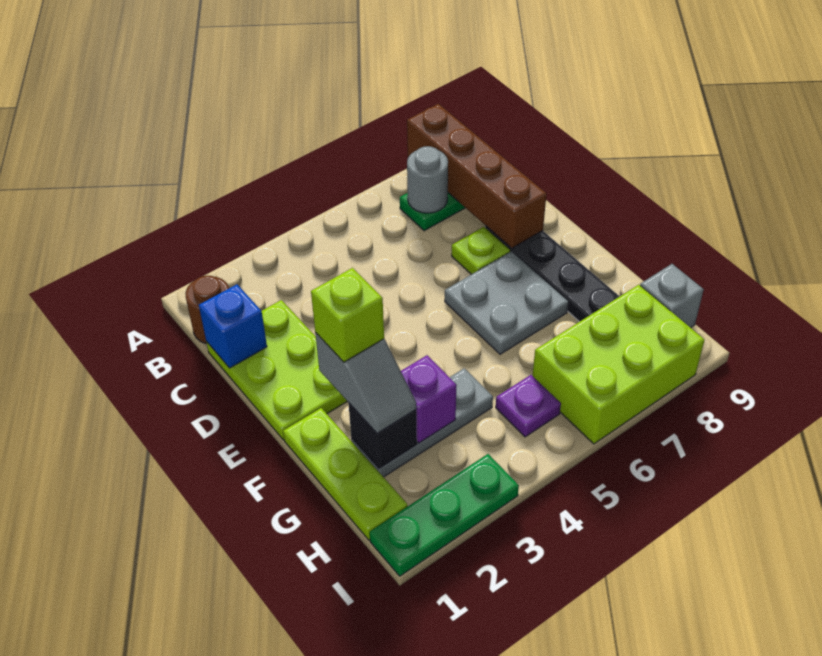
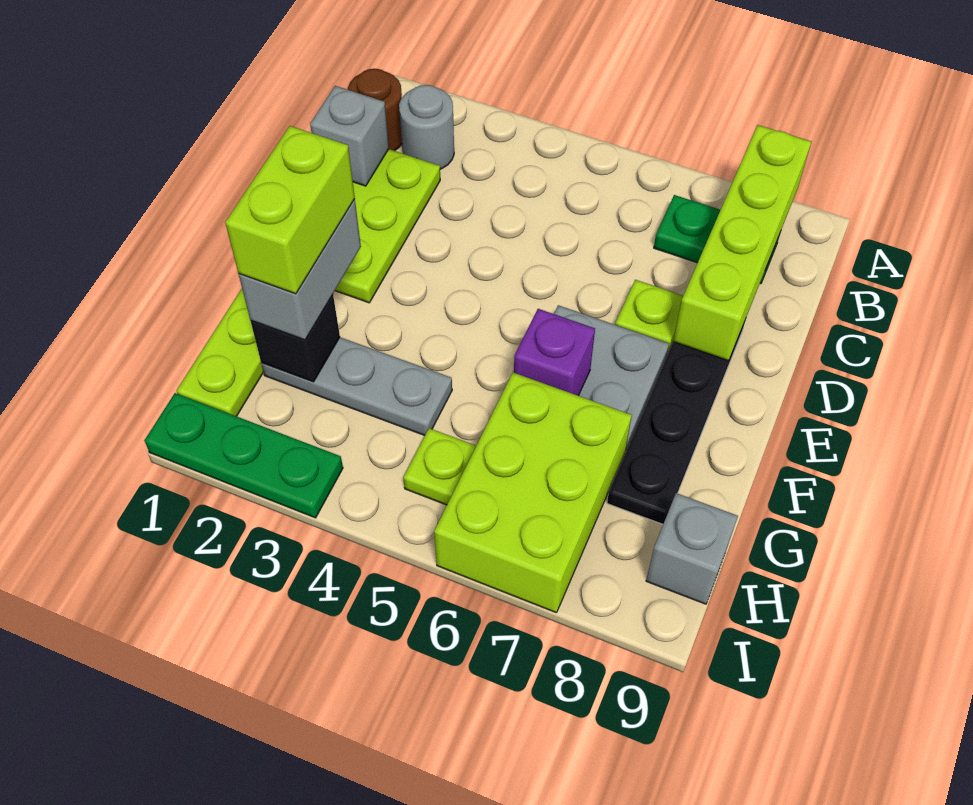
brown 1x4 brick [407,104,547,248] -> lime 1x4 brick [673,125,811,361]
grey 1x1 round brick [407,146,448,213] -> grey 1x1 round brick moved to [399,85,454,169]
blue 1x1 brick [199,284,267,368] -> grey 1x1 brick [310,86,389,186]
grey 1x2 slope [315,333,416,434] -> grey 1x2 brick [239,199,361,340]
lime 1x1 brick [311,268,384,362] -> lime 1x2 brick [225,126,355,294]
purple 1x1 brick [401,355,457,443] -> purple 1x1 brick moved to [514,309,595,396]
purple 1x1 plate [496,375,561,437] -> lime 1x1 plate [403,428,476,505]
lime 2x3 brick [532,285,704,444] -> lime 2x3 brick turned to [434,373,632,613]

